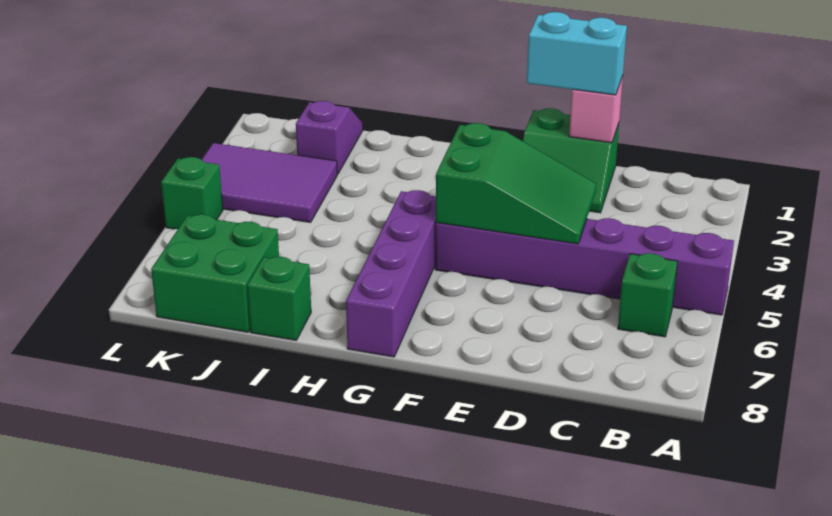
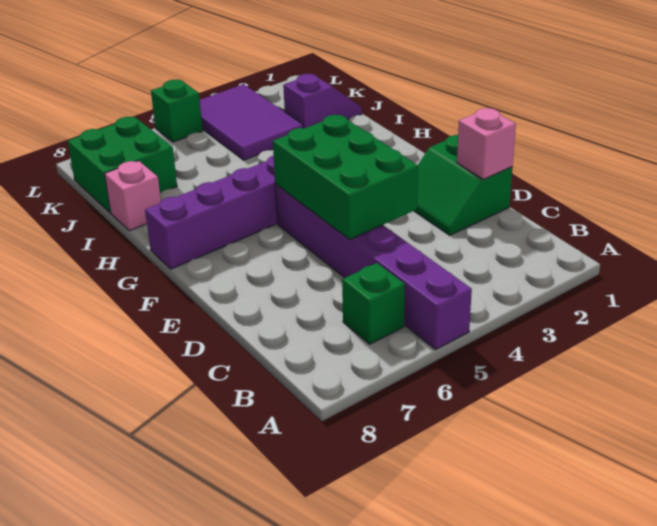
cyan 1x2 brick [527,12,627,95] -> none
green 2x3 slope [436,123,596,244] -> green 2x3 brick [273,115,418,240]
green 1x1 brick [247,257,311,340] -> pink 1x1 brick [105,161,161,231]

